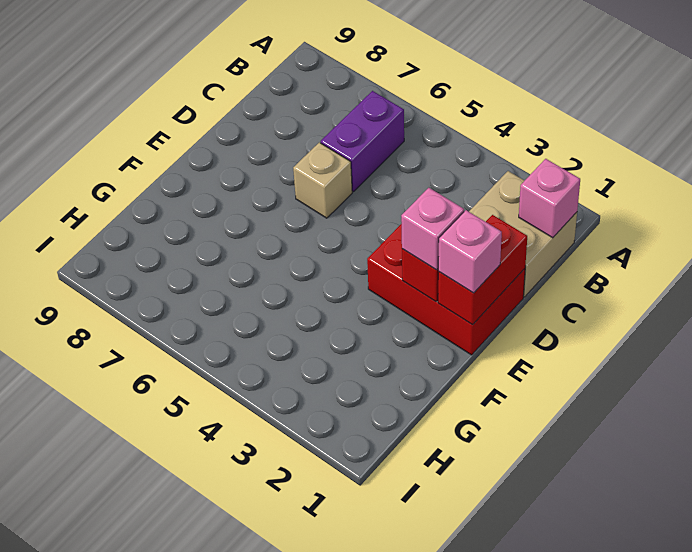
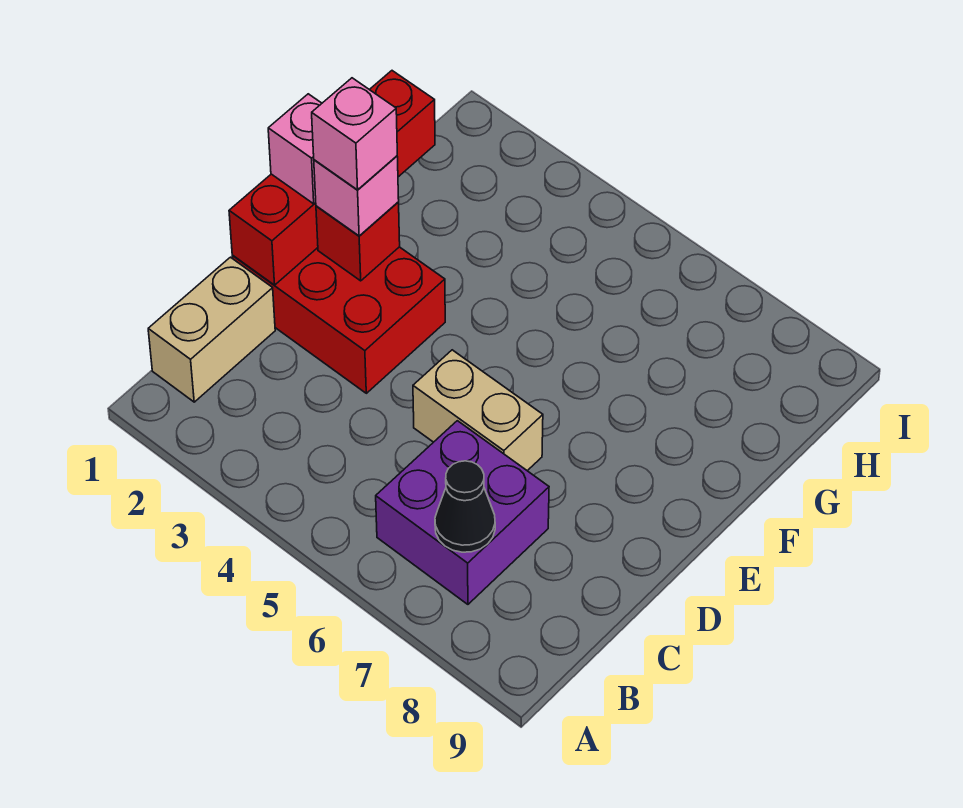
tan 2x2 brick [469,171,577,297] -> tan 1x2 brick [148,257,275,402]
pink 1x1 brick [519,159,580,238] -> pink 1x1 brick moved to [312,78,397,190]
purple 1x2 brick [321,91,404,192] -> purple 2x2 brick [376,421,549,604]
none -> black 1x1 cone [435,461,495,552]
red 1x2 brick [438,215,527,325] -> red 1x4 brick [229,71,435,285]
tan 1x1 brick [293,142,352,218] -> tan 1x2 brick [413,350,543,471]

